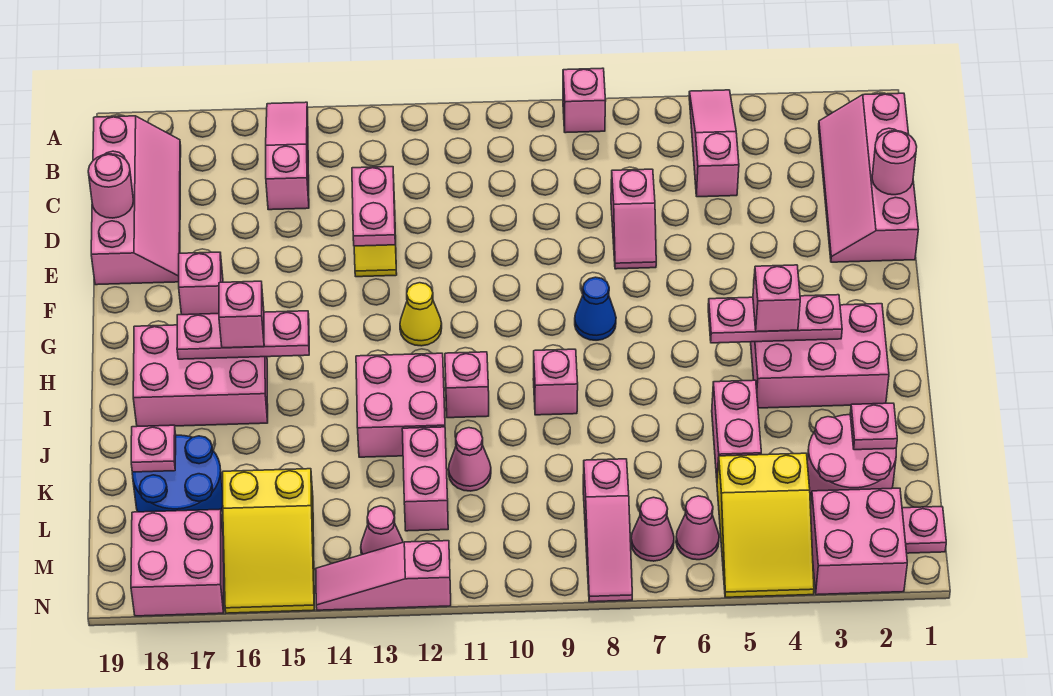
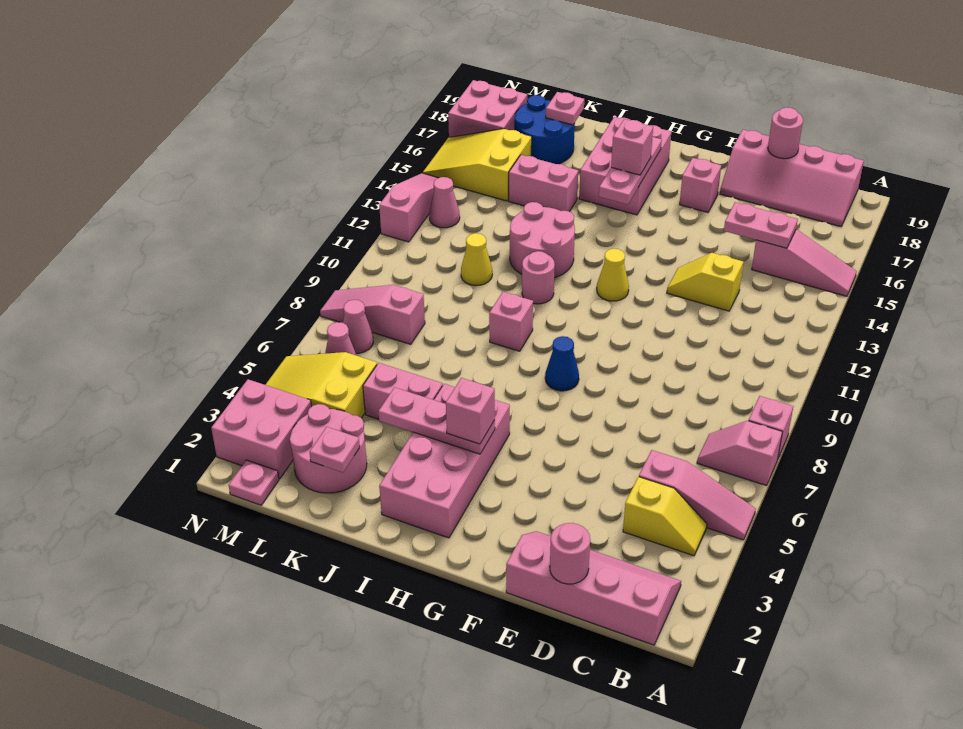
none -> yellow 1x2 slope [623,477,707,556]
pink 1x2 slope [611,169,656,269] -> pink 1x2 slope moved to [697,421,782,486]
pink 1x2 plate [352,167,395,246] -> pink 1x2 plate moved to [724,202,798,248]
pink 2x3 brick [751,304,889,408] -> pink 2x4 brick [379,384,510,538]
pink 1x3 plate [708,295,842,343] -> pink 1x3 plate turned to [378,387,495,454]
pink 1x1 brick [445,352,489,418] -> pink 1x1 round brick [522,251,555,304]
pink 2x2 brick [356,353,445,457] -> pink 2x2 round brick [510,202,575,278]
pink 1x1 cone [448,428,491,491] -> yellow 1x1 cone [461,233,492,286]
pink 1x2 brick [402,427,448,531] -> pink 1x2 brick moved to [509,155,578,212]

